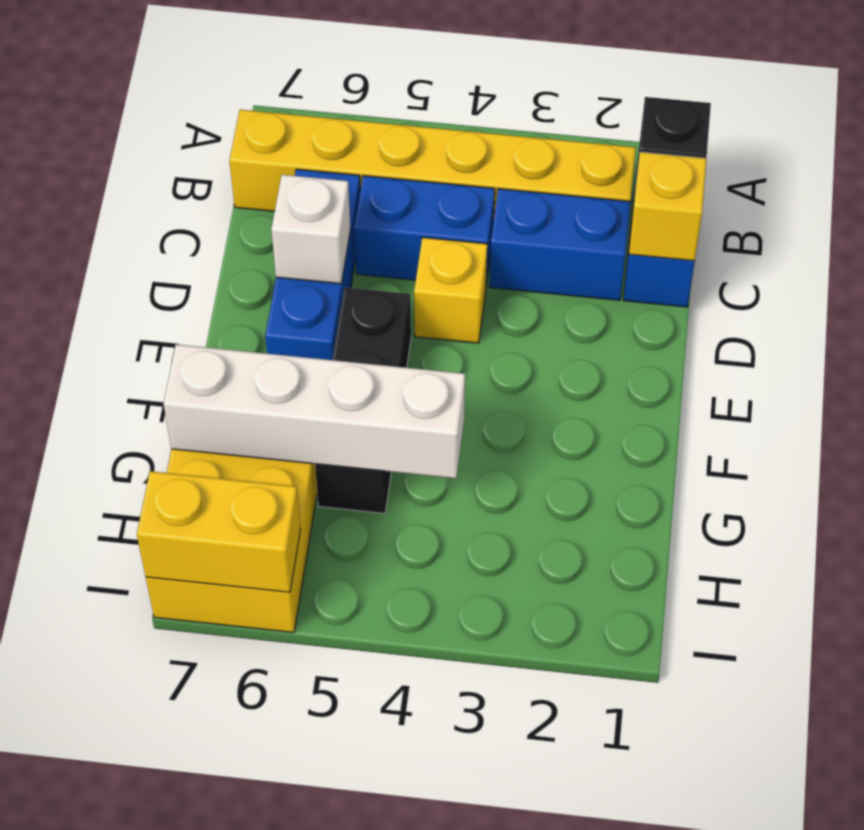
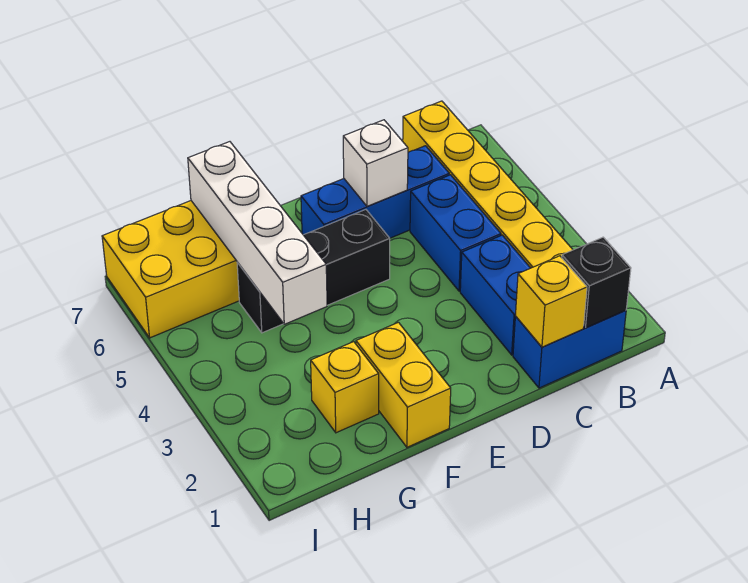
yellow 1x1 brick [414,237,487,343] -> yellow 1x1 brick moved to [311,342,379,433]
yellow 1x2 brick [137,471,300,592] -> yellow 1x2 brick moved to [356,322,451,447]

